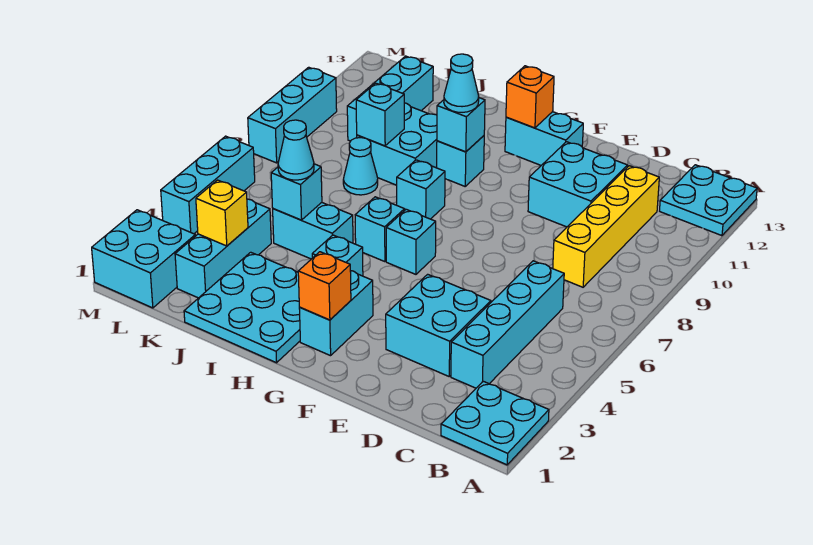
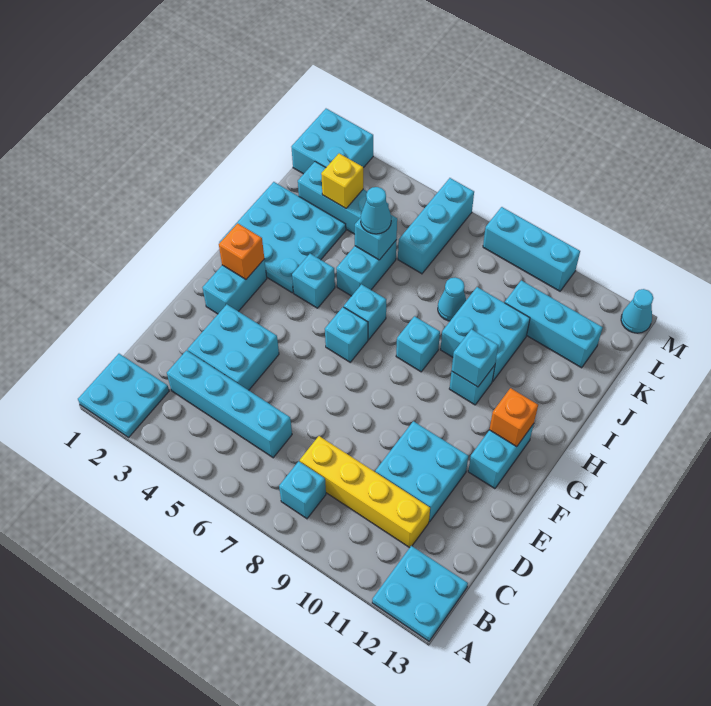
cyan 1x2 brick [299,271,373,356] -> cyan 1x2 brick turned to [203,259,267,314]
cyan 1x1 cone [444,54,479,112] -> cyan 1x1 cone moved to [621,289,653,333]
cyan 1x1 brick [356,83,404,146] -> cyan 1x1 brick moved to [279,461,326,519]
cyan 1x3 brick [161,136,255,234] -> cyan 1x3 brick turned to [398,178,474,274]

